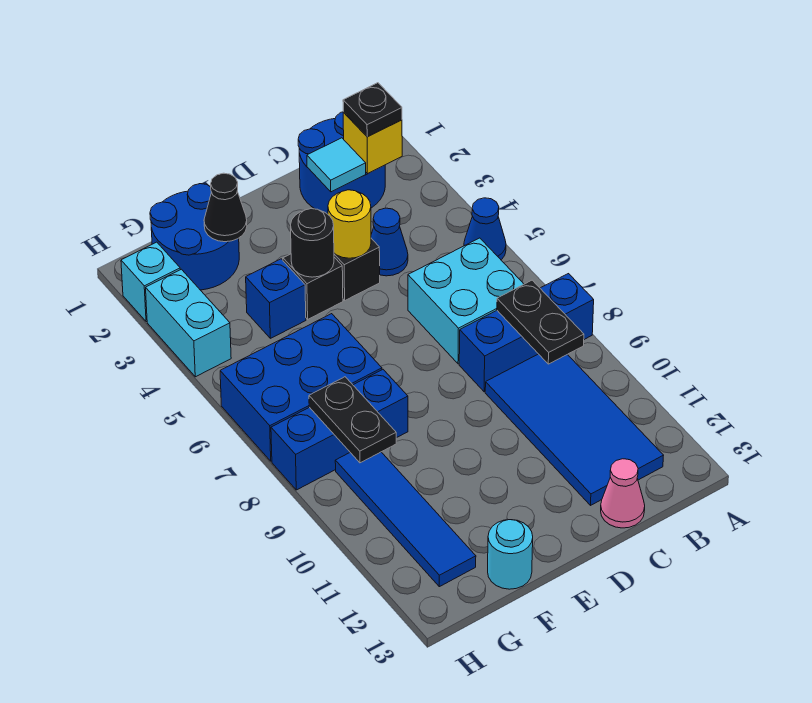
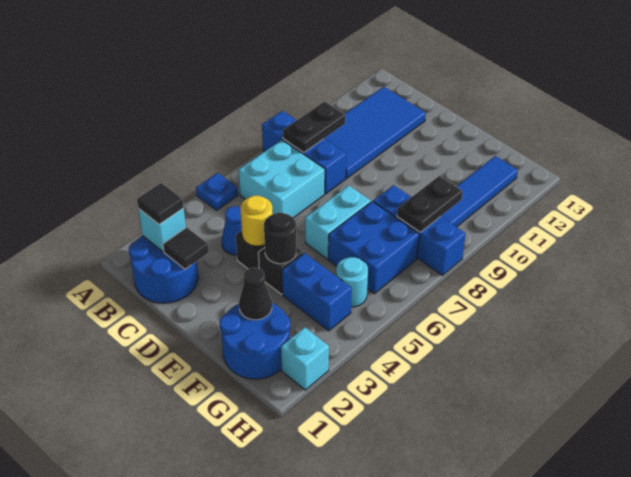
blue 1x1 cone [464,198,506,260] -> blue 1x1 plate [196,173,238,210]
yellow 1x1 brick [343,112,402,174] -> cyan 1x1 brick [138,208,186,251]
black 1x1 plate [343,83,402,137] -> black 1x1 tile [137,183,184,224]
cyan 1x1 tile [307,138,366,192] -> black 1x1 tile [163,227,209,269]
pink 1x1 cone [601,459,645,528] -> none
blue 1x1 brick [246,259,306,338] -> blue 1x2 brick [282,253,352,331]
blue 2x3 brick [220,314,382,461] -> blue 2x2 brick [328,202,419,294]
cyan 1x1 round brick [488,520,533,589] -> cyan 1x1 round brick moved to [336,257,368,307]
cyan 1x2 brick [146,269,231,377] -> cyan 1x2 brick moved to [305,186,371,259]

